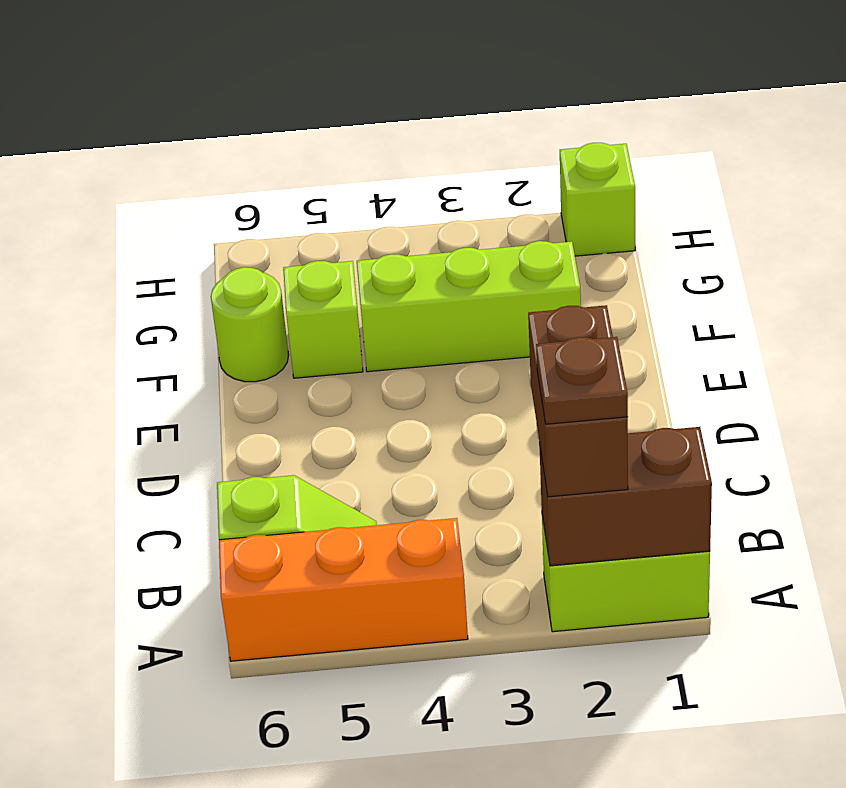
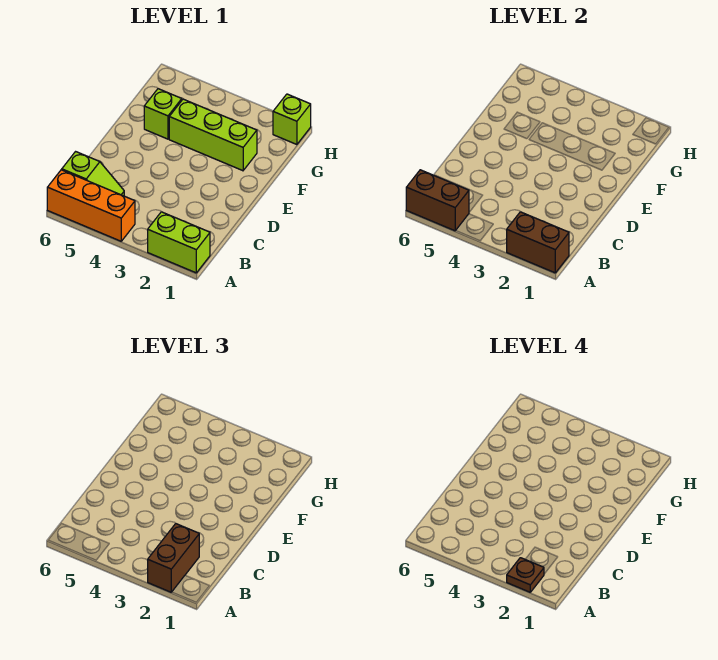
none -> brown 1x2 brick [406,170,469,231]
lime 1x1 round brick [211,267,289,382] -> none

